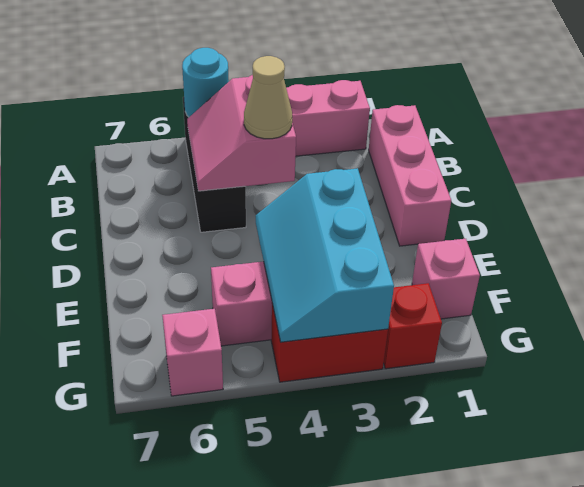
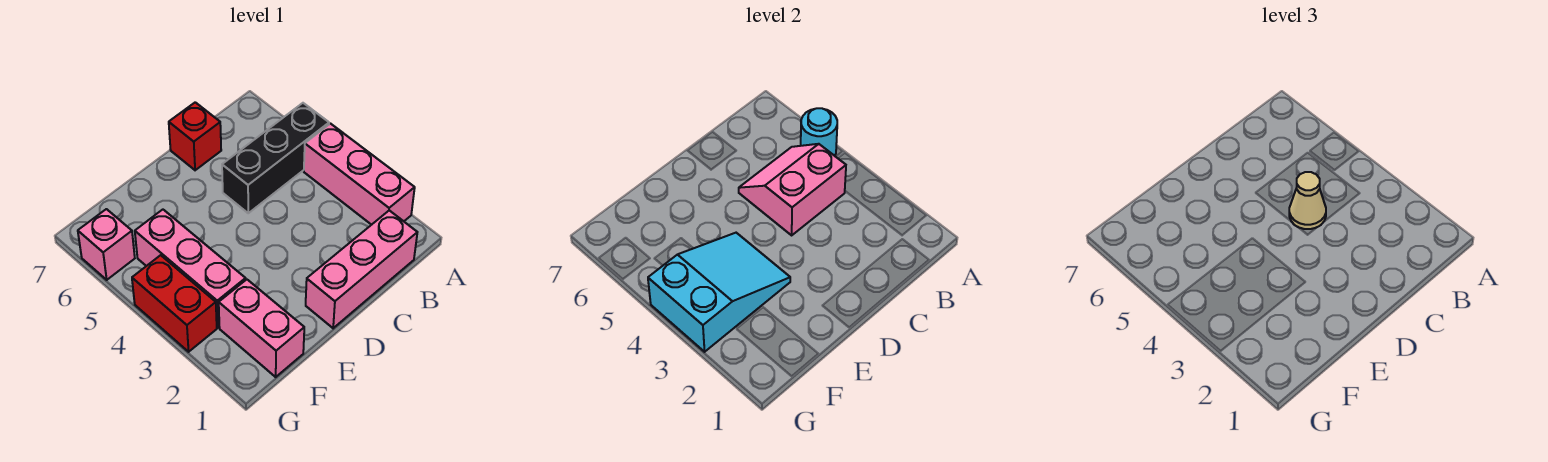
cyan 2x3 slope [256,168,394,342] -> cyan 2x3 slope turned to [648,233,790,352]
pink 1x1 brick [412,239,480,319] -> pink 1x2 brick [219,279,304,377]
red 1x1 brick [384,283,442,369] -> red 1x1 brick moved to [169,102,221,170]

